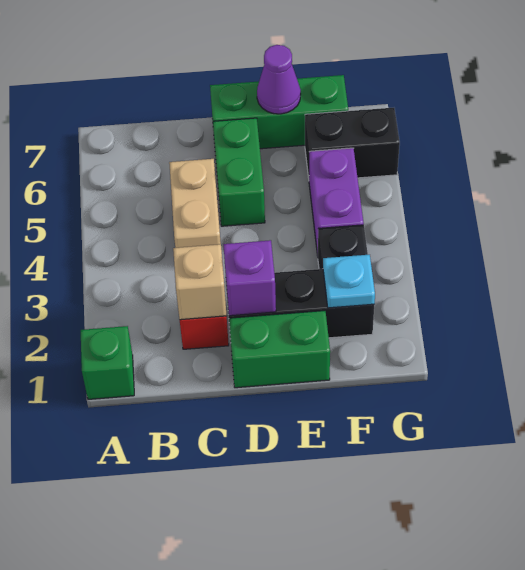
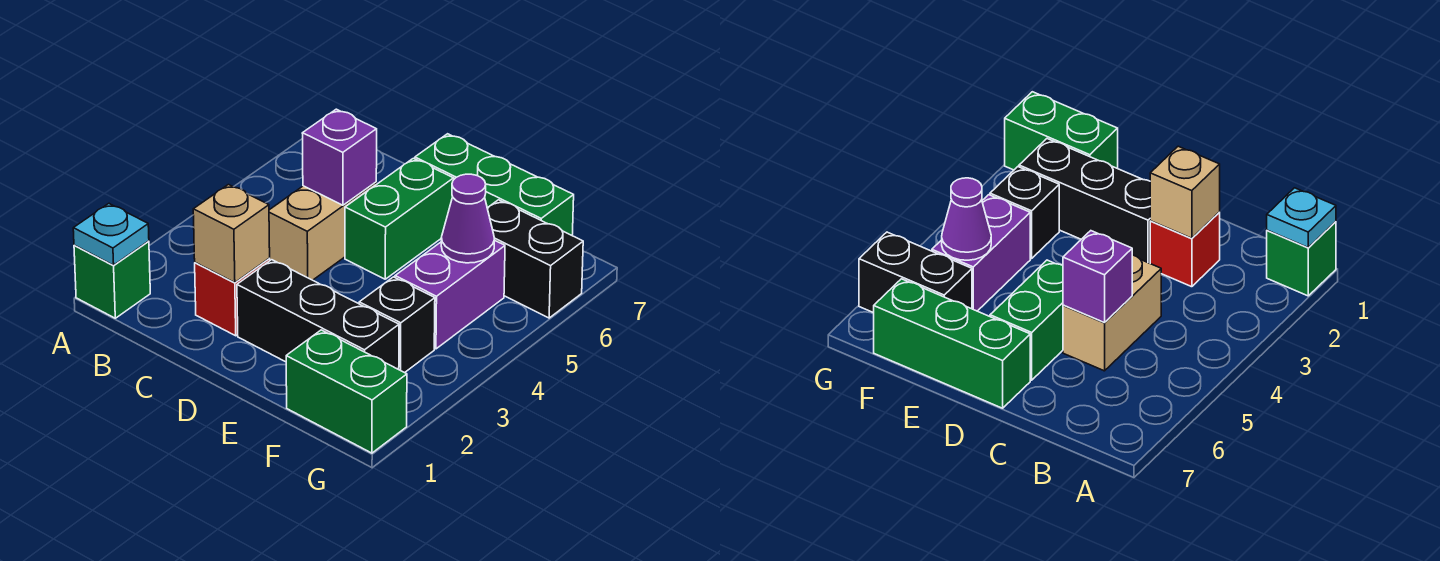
green 1x2 brick [229,311,330,388] -> green 1x2 brick moved to [286,330,407,453]
purple 1x1 brick [223,240,276,316] -> purple 1x1 brick moved to [302,109,377,205]
purple 1x1 cone [257,45,301,114] -> purple 1x1 cone moved to [441,174,495,263]
cyan 1x1 plate [323,255,375,308] -> cyan 1x1 plate moved to [73,204,149,265]

